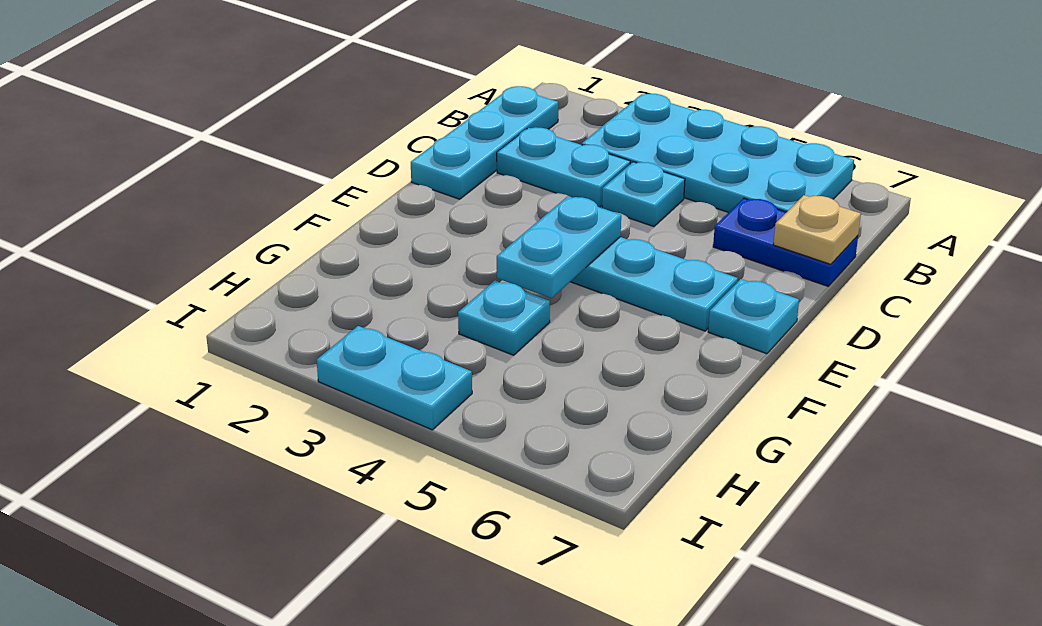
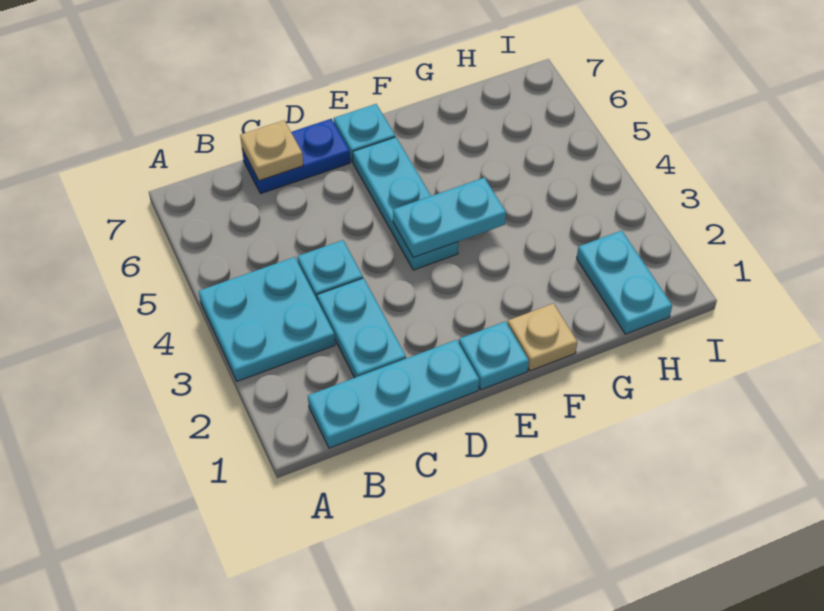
cyan 2x4 plate [582,94,854,213] -> cyan 2x2 plate [199,257,335,381]
blue 1x2 plate [713,198,858,286] -> blue 1x2 plate turned to [242,119,350,194]
none -> tan 1x1 plate [508,303,577,371]
cyan 1x1 plate [458,281,550,355] -> cyan 1x1 plate moved to [459,321,529,390]
cyan 1x2 plate [317,326,472,430] -> cyan 1x2 plate moved to [577,231,672,334]

